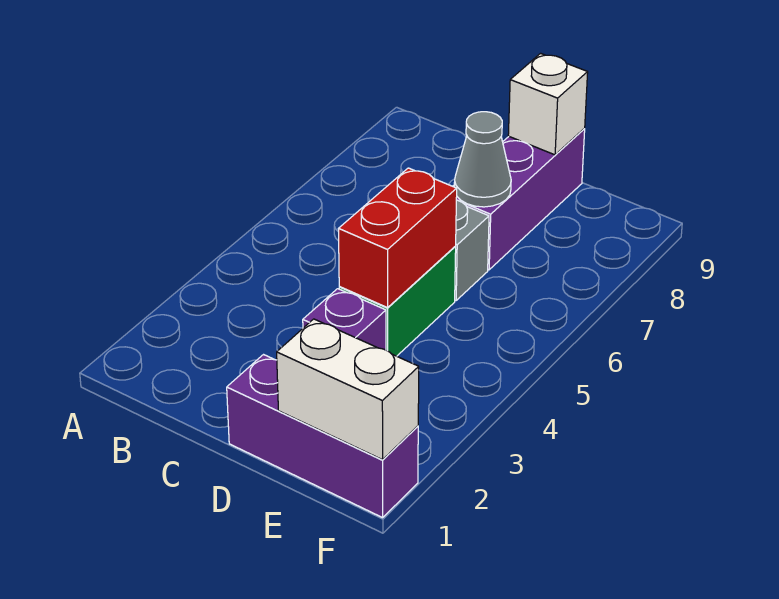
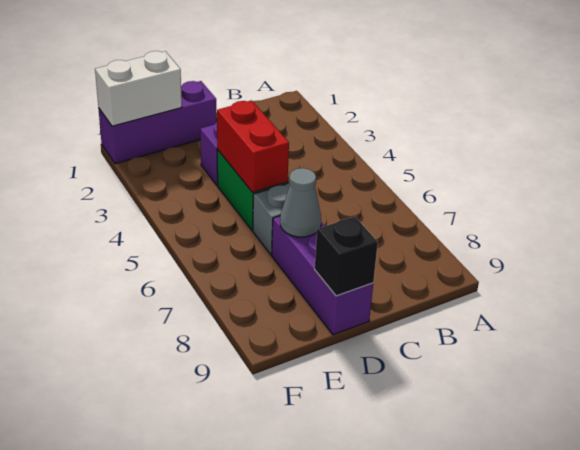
white 1x1 brick [508,53,588,155] -> black 1x1 brick [315,217,378,296]

